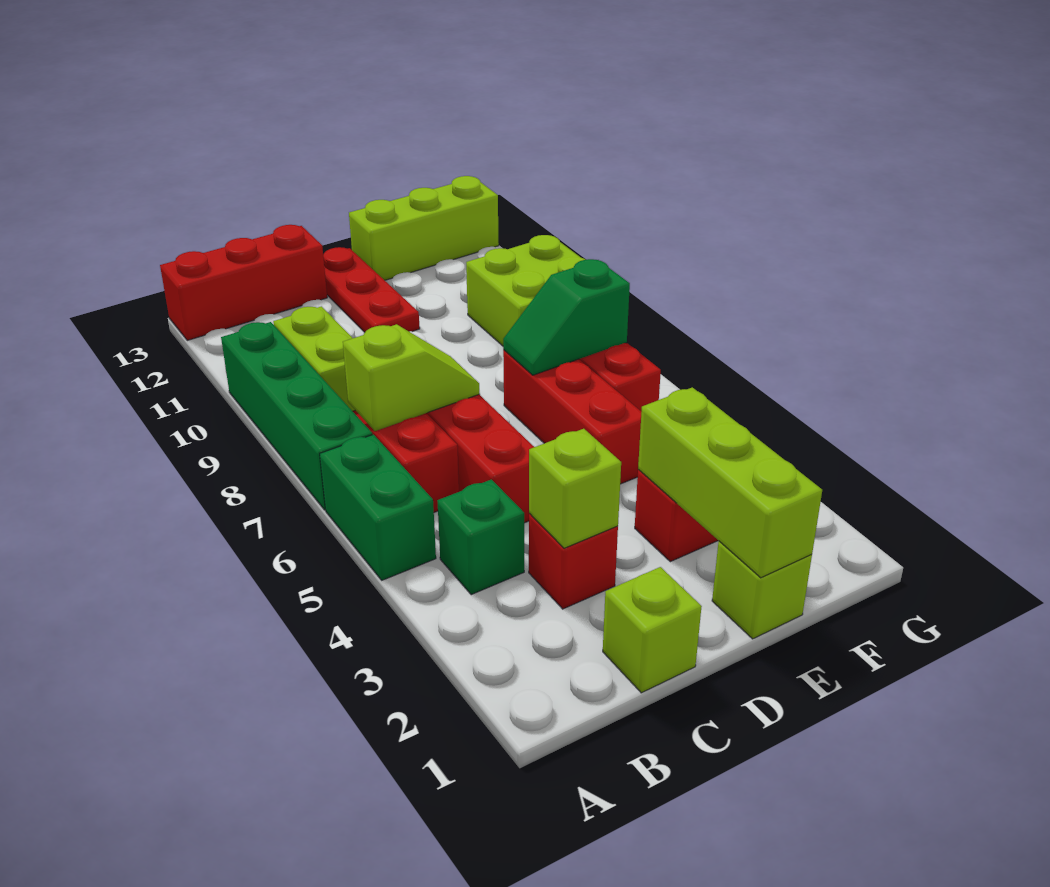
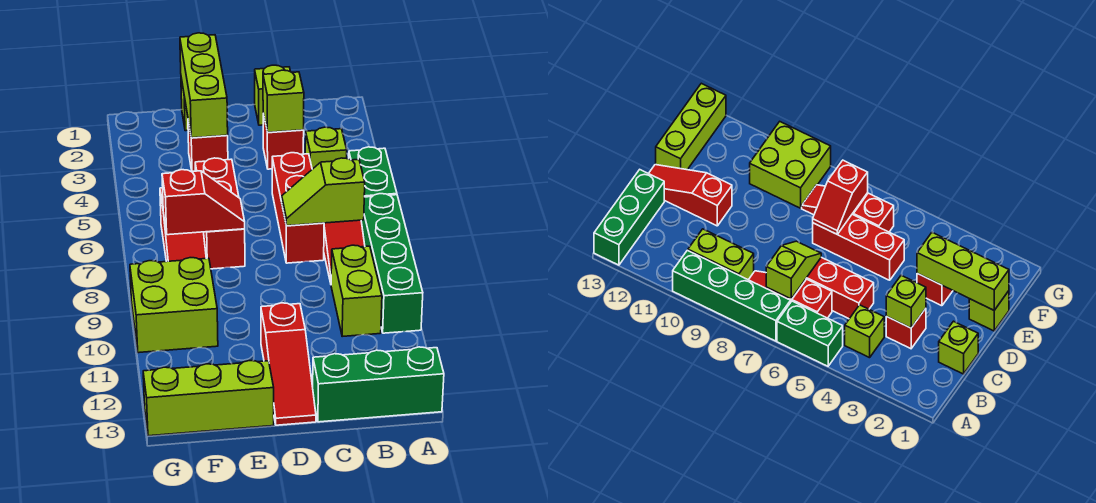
red 1x3 brick [160,225,327,340] -> green 1x3 brick [313,347,444,422]
green 1x1 brick [437,479,524,595] -> lime 1x1 brick [305,127,347,169]
red 1x3 plate [323,247,420,332] -> red 1x3 slope [261,303,316,425]
green 1x2 slope [503,259,630,375] -> red 1x2 slope [162,170,245,235]

